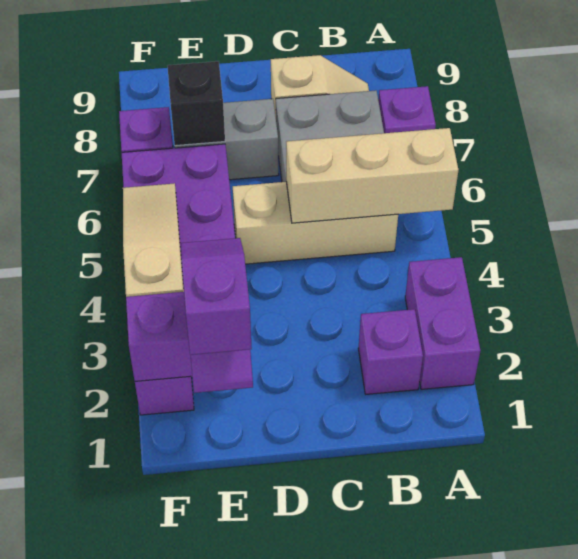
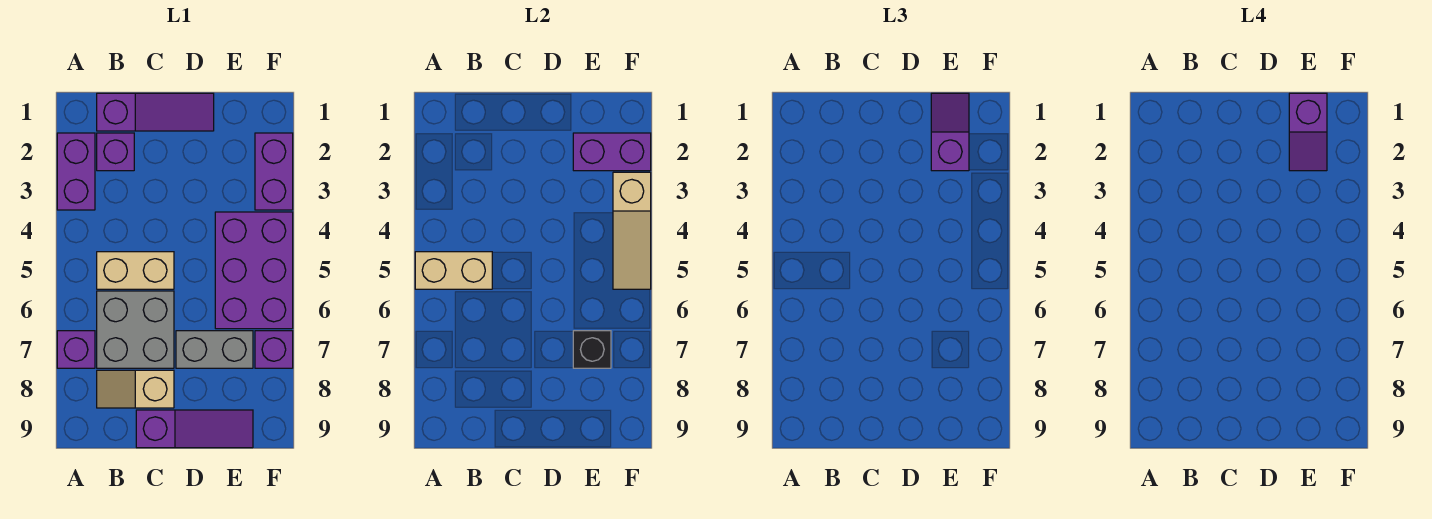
tan 1x3 brick [286,128,458,223] -> tan 1x2 brick [415,252,492,289]
none -> purple 1x3 slope [97,93,214,131]
tan 1x3 brick [233,182,398,264] -> tan 1x2 brick [97,252,174,289]
none -> purple 1x3 slope [136,410,253,448]

